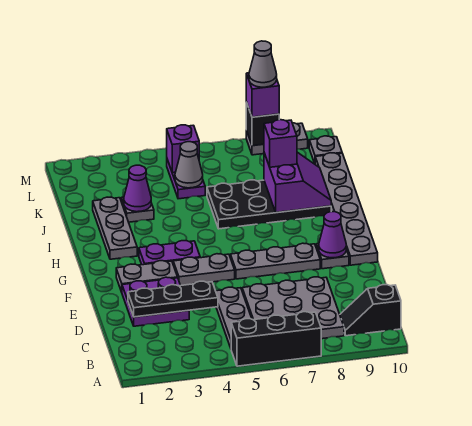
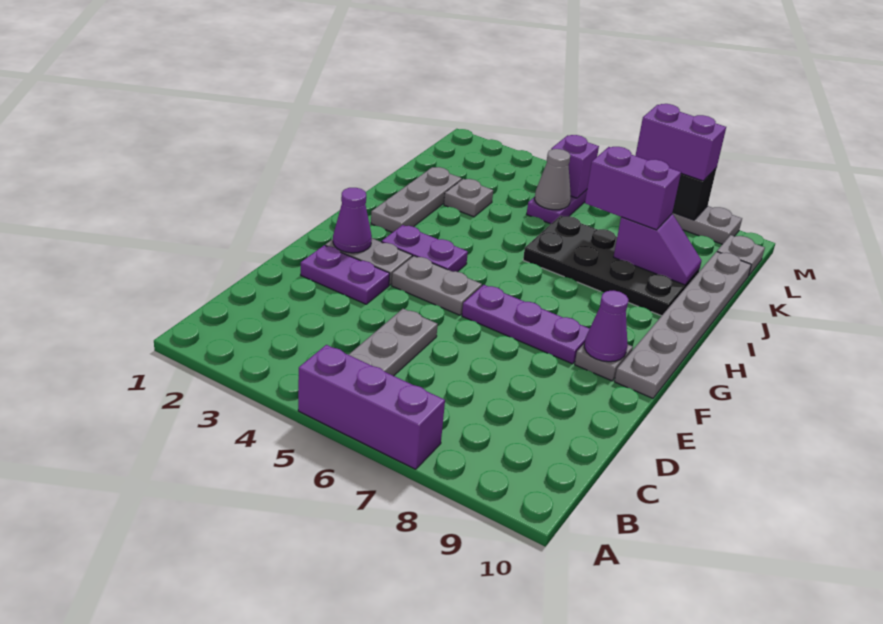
black 1x3 brick [231,312,321,366] -> purple 1x3 brick [298,345,445,469]
grey 3x3 plate [242,277,344,339] -> none
black 1x2 slope [340,285,401,336] -> none
purple 2x2 plate [122,277,189,326] -> purple 1x2 plate [301,245,390,304]
black 1x3 plate [128,281,218,317] -> none
grey 1x3 plate [230,243,320,279] -> purple 1x3 plate [462,285,590,364]
purple 2x2 slope [264,152,331,212] -> purple 1x2 slope [614,214,702,285]
purple 1x1 cone [124,165,151,212] -> purple 1x1 cone moved to [333,188,372,253]
purple 1x1 brick [264,120,297,167] -> purple 1x2 brick [585,147,681,230]
purple 1x1 brick [246,73,279,117] -> purple 1x2 brick [636,104,726,181]
grey 1x1 cone [249,41,277,87] -> none

